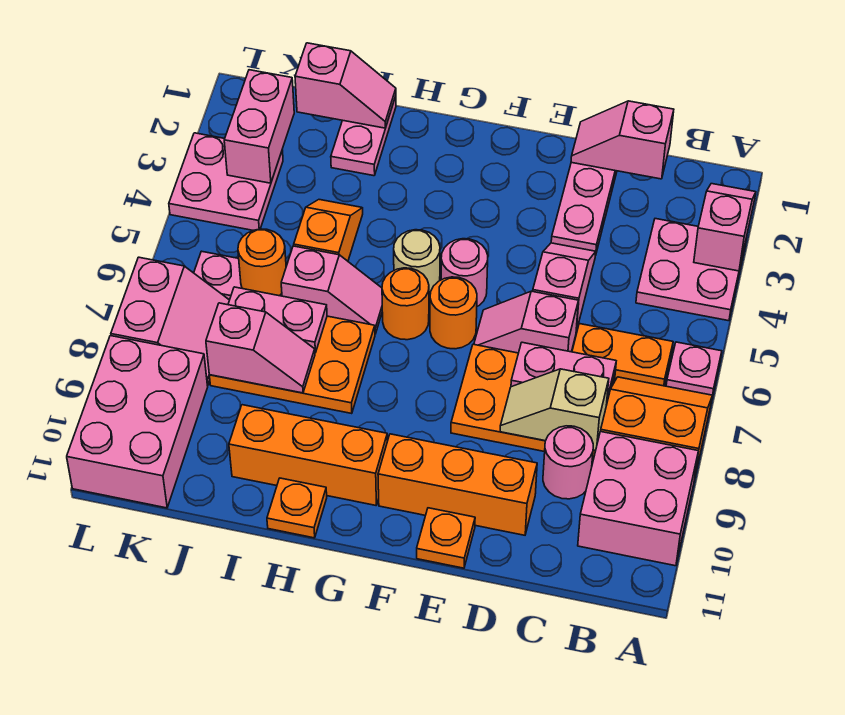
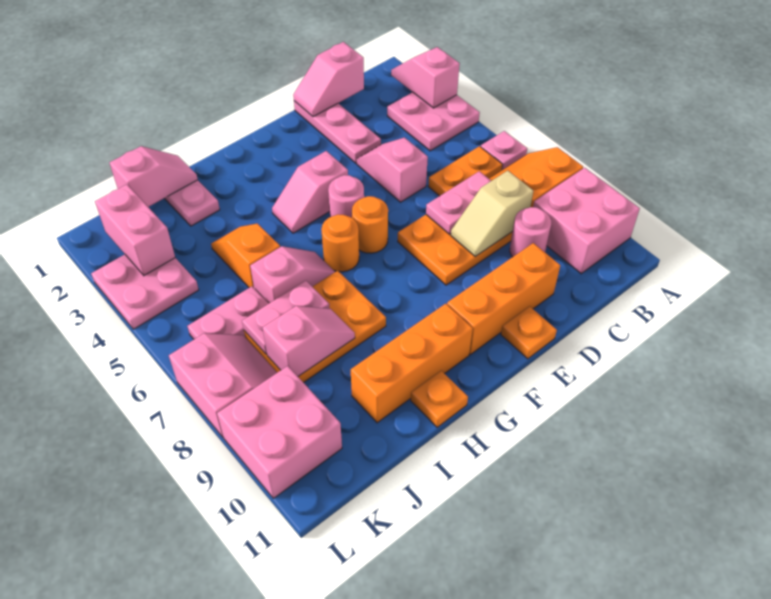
pink 1x2 slope [474,291,578,353] -> pink 1x2 slope moved to [272,151,348,233]
tan 1x1 round brick [394,230,440,298] -> none
orange 1x1 round brick [238,229,286,296] -> none
pink 2x3 brick [67,336,208,508] -> pink 2x2 brick [217,366,342,498]

